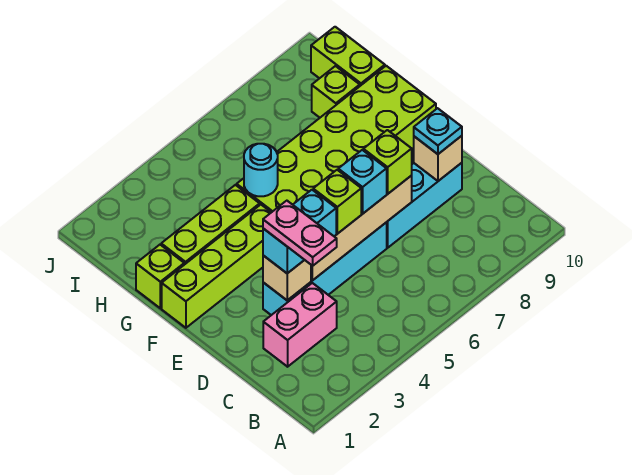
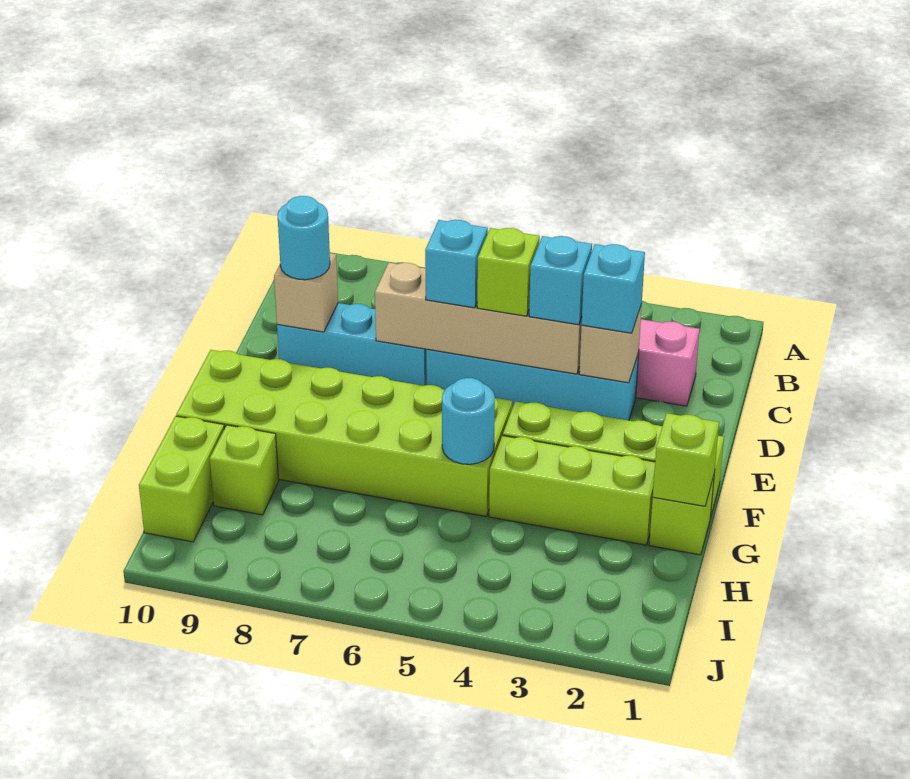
pink 1x2 plate [263,201,337,266] -> none
lime 1x1 brick [363,130,412,194] -> lime 1x1 brick moved to [653,413,719,506]
cyan 1x1 plate [414,108,462,154] -> cyan 1x1 round brick [278,196,330,280]

